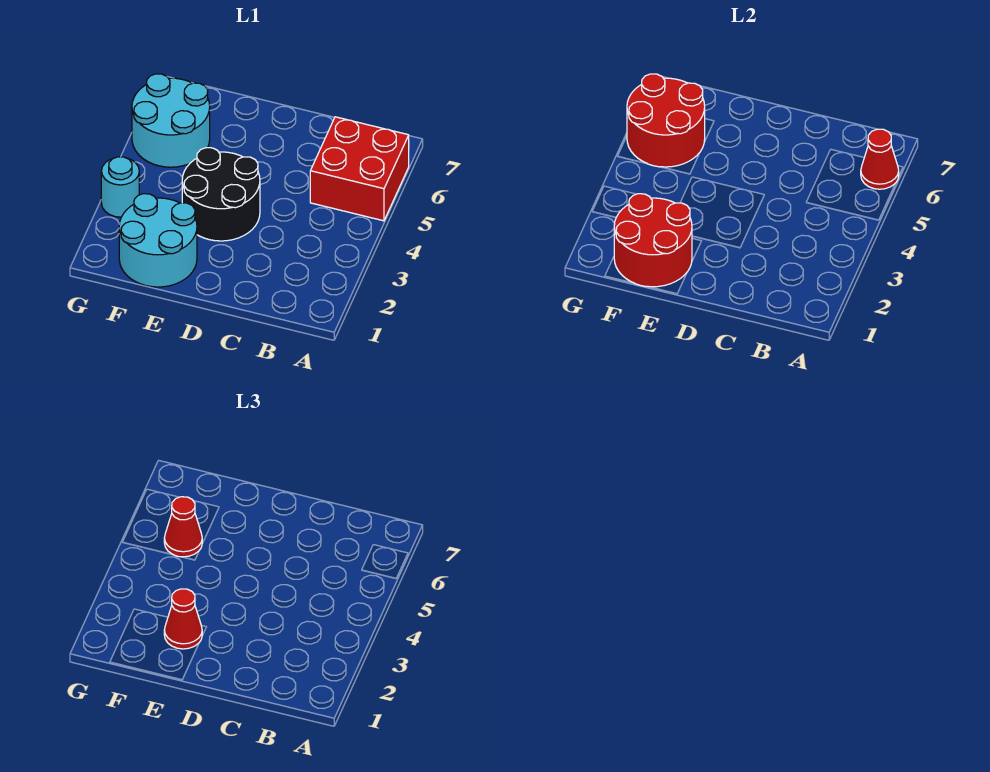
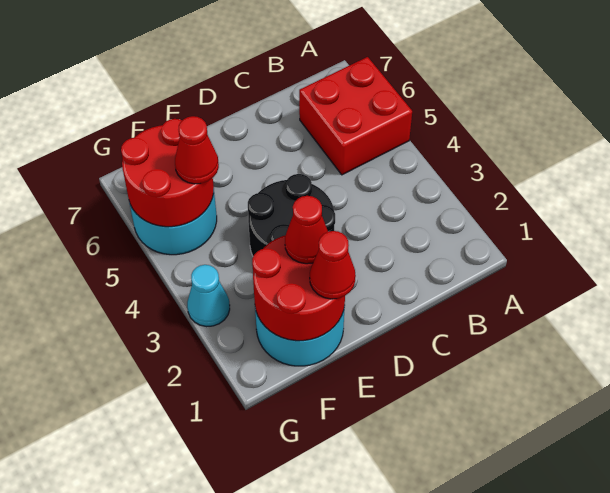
red 1x1 cone [861,129,899,189] -> red 1x1 cone moved to [310,231,356,299]
cyan 1x1 round brick [101,157,139,217] -> cyan 1x1 cone [187,265,230,327]

